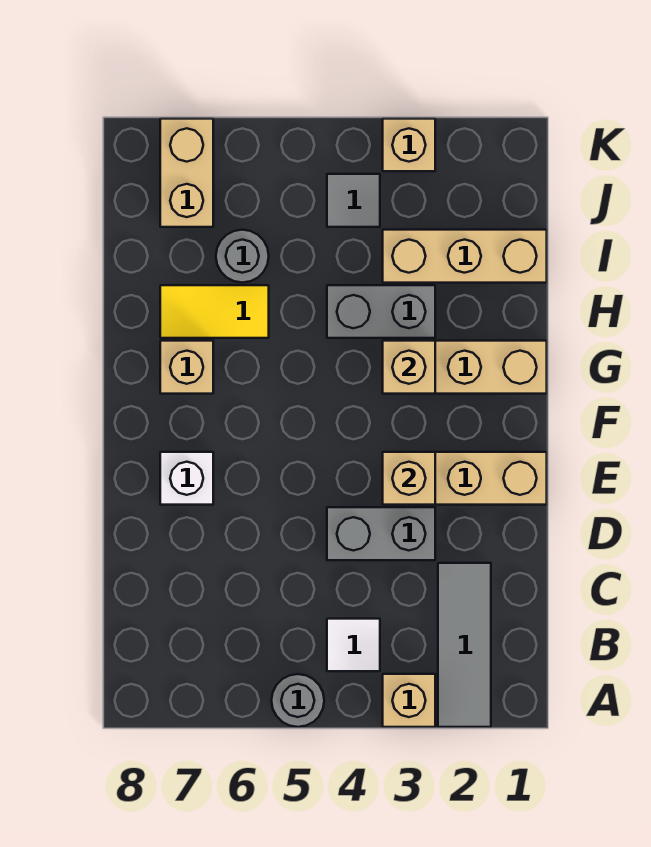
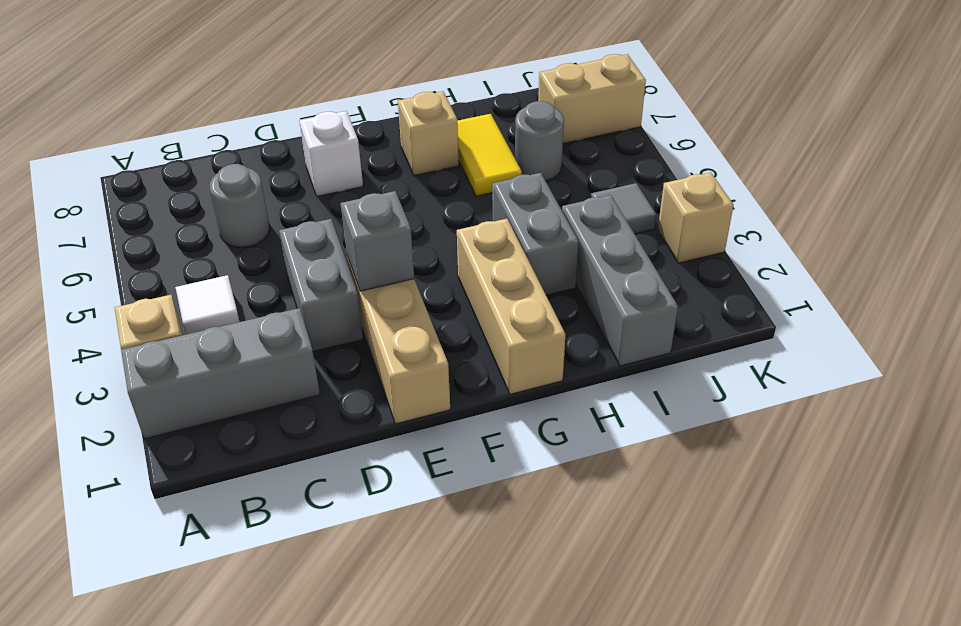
grey 1x3 tile [438,563,491,727] -> grey 1x3 brick [121,308,320,439]
grey 1x1 round brick [271,674,324,727] -> grey 1x1 round brick moved to [210,164,270,247]
tan 1x1 brick [383,452,435,505] -> grey 1x1 brick [340,191,414,291]
tan 1x1 brick [383,341,435,394] -> none
tan 1x3 brick [383,230,547,283] -> grey 1x3 brick [562,195,678,366]

